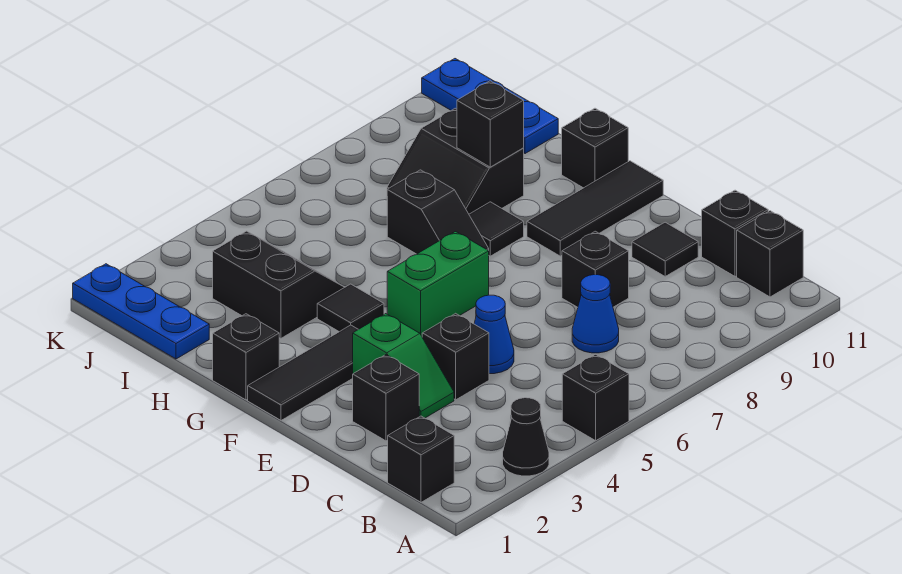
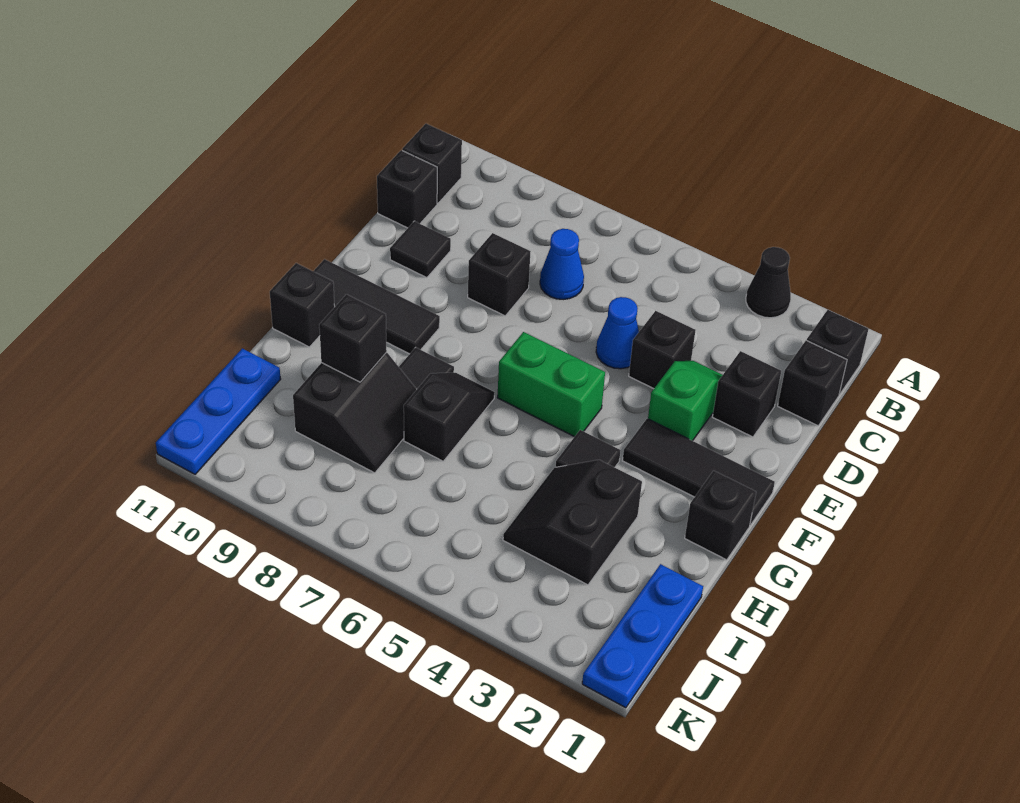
black 1x1 brick [562,354,629,441] -> black 1x1 brick moved to [778,340,847,426]

